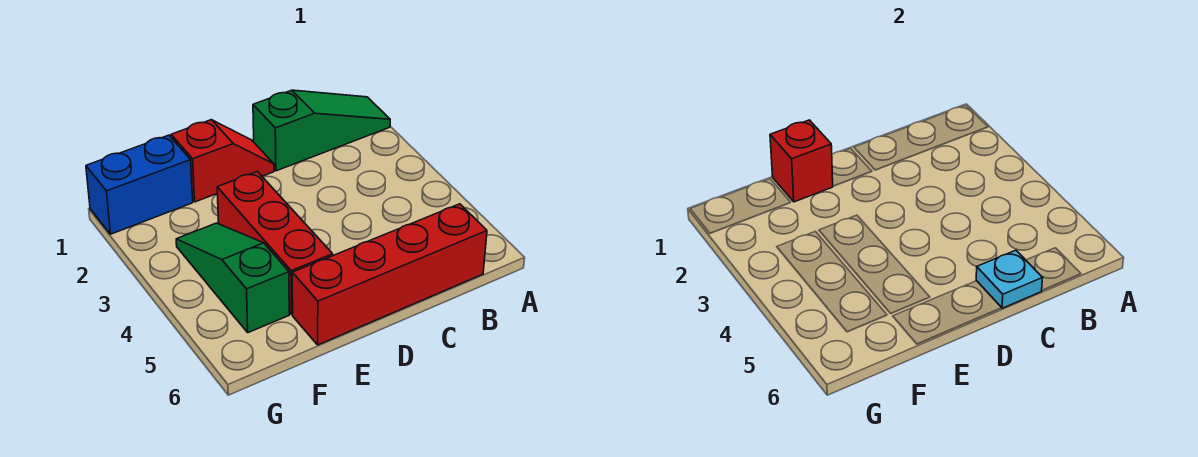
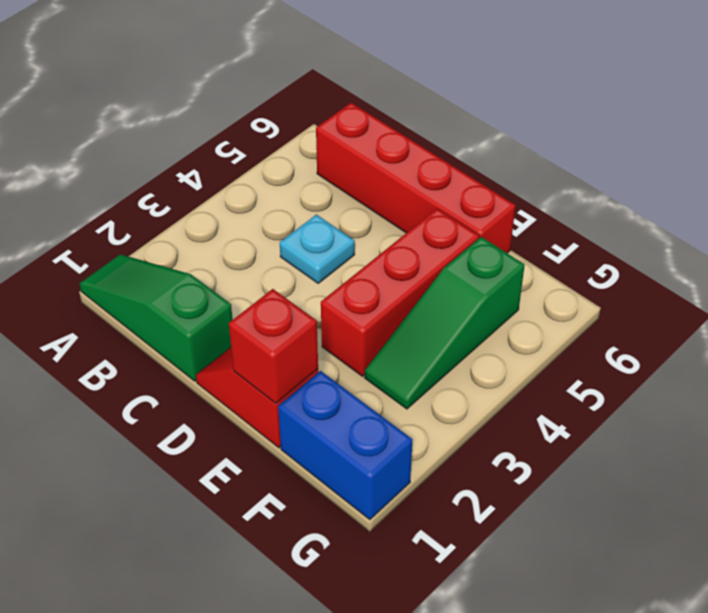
cyan 1x1 plate [976,250,1042,308] -> cyan 1x1 plate moved to [280,215,355,283]

